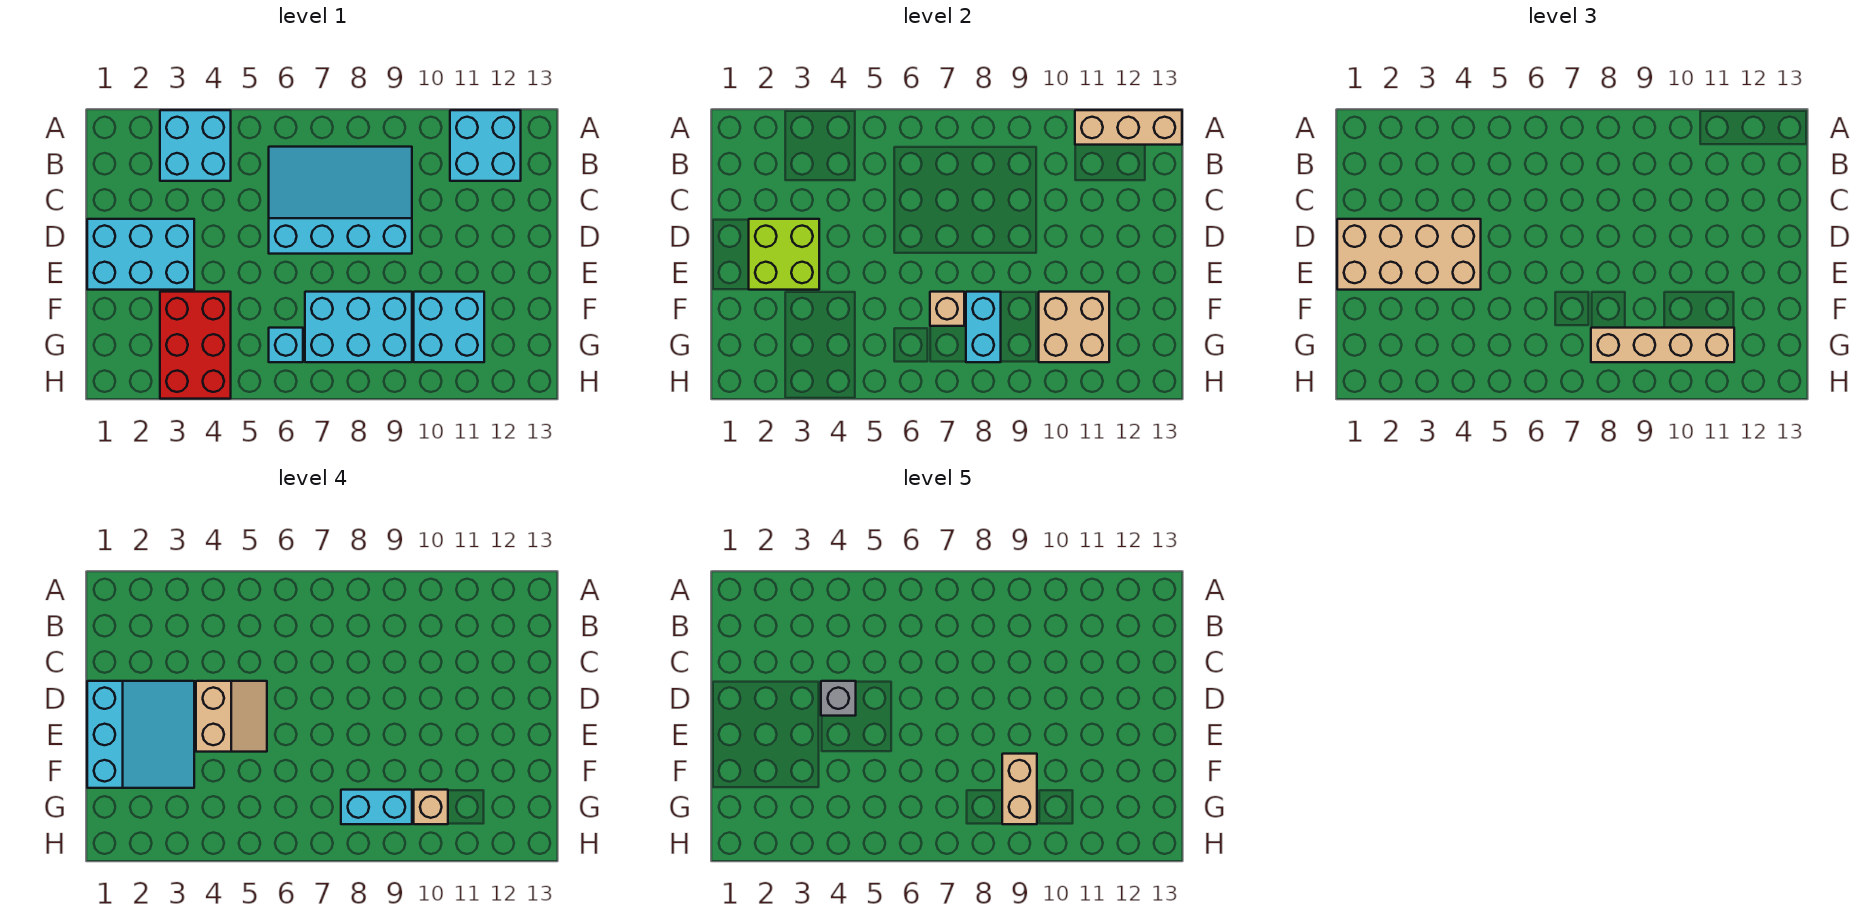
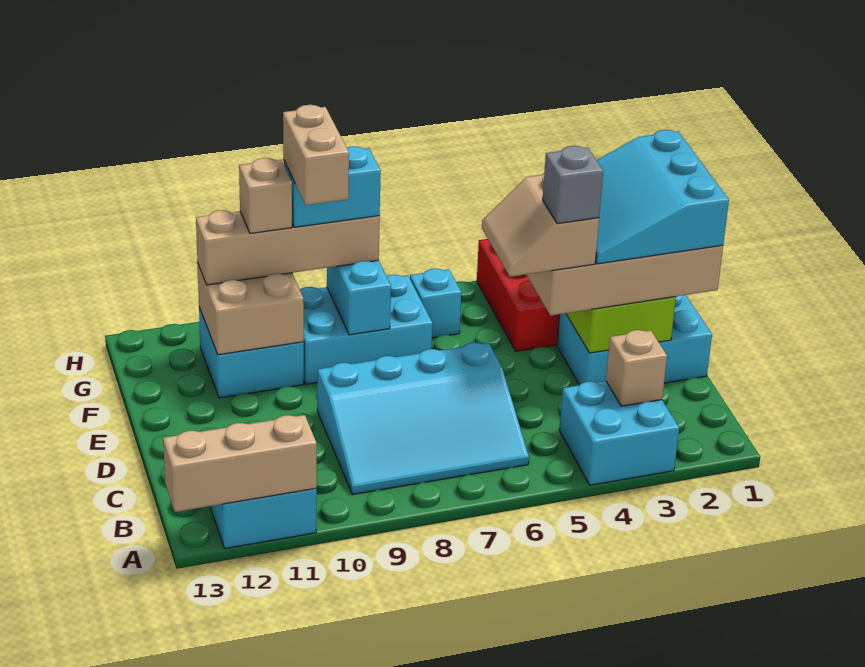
tan 1x1 brick [930,292,964,326] -> tan 1x1 brick moved to [606,330,667,406]

